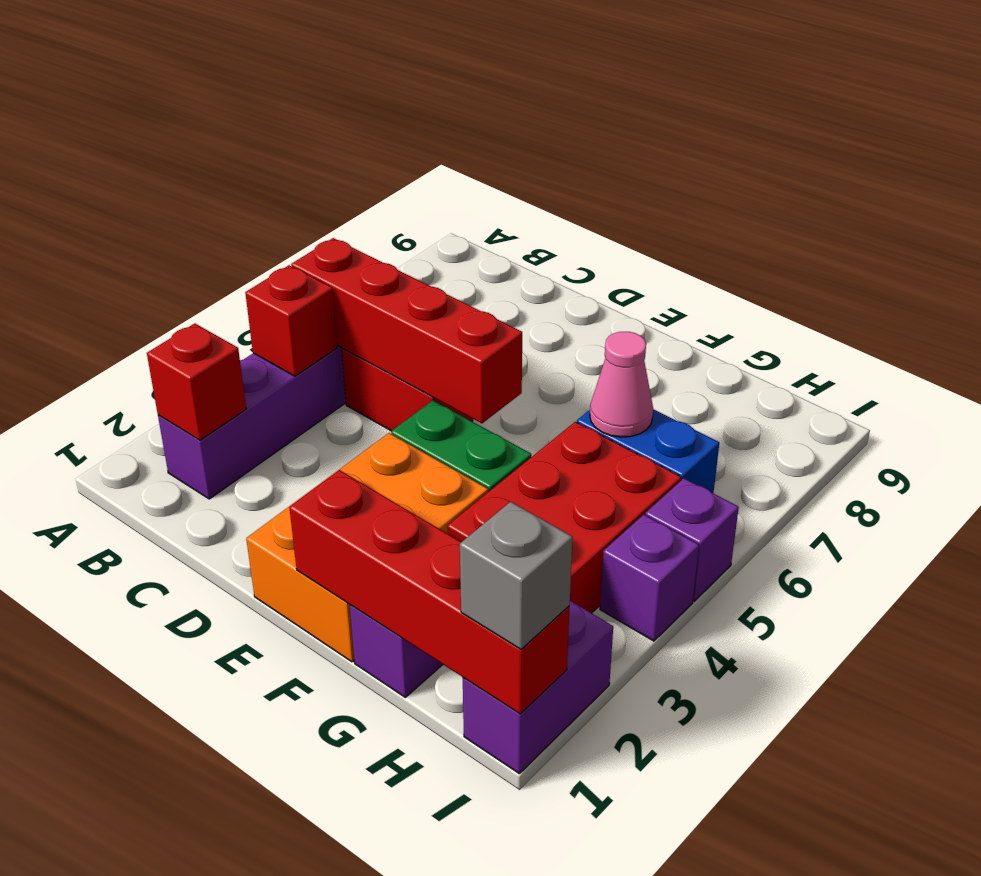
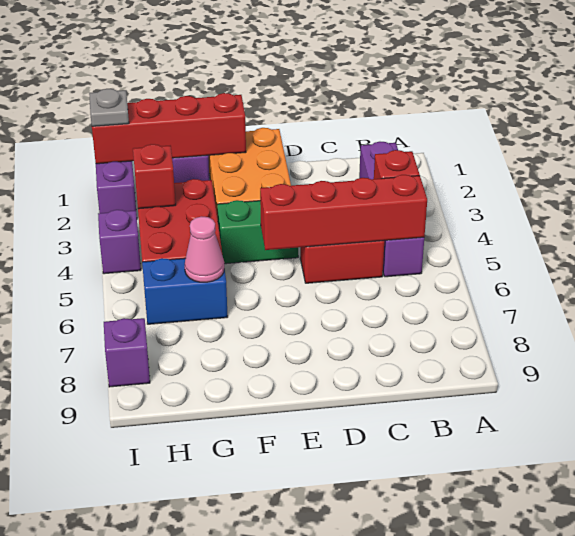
red 1x1 brick [147,323,246,440] -> red 1x1 brick moved to [133,144,176,209]
grey 1x1 brick [460,502,572,649] -> grey 1x1 plate [89,89,129,126]
purple 1x1 brick [645,478,739,601] -> purple 1x1 brick moved to [104,318,150,387]

